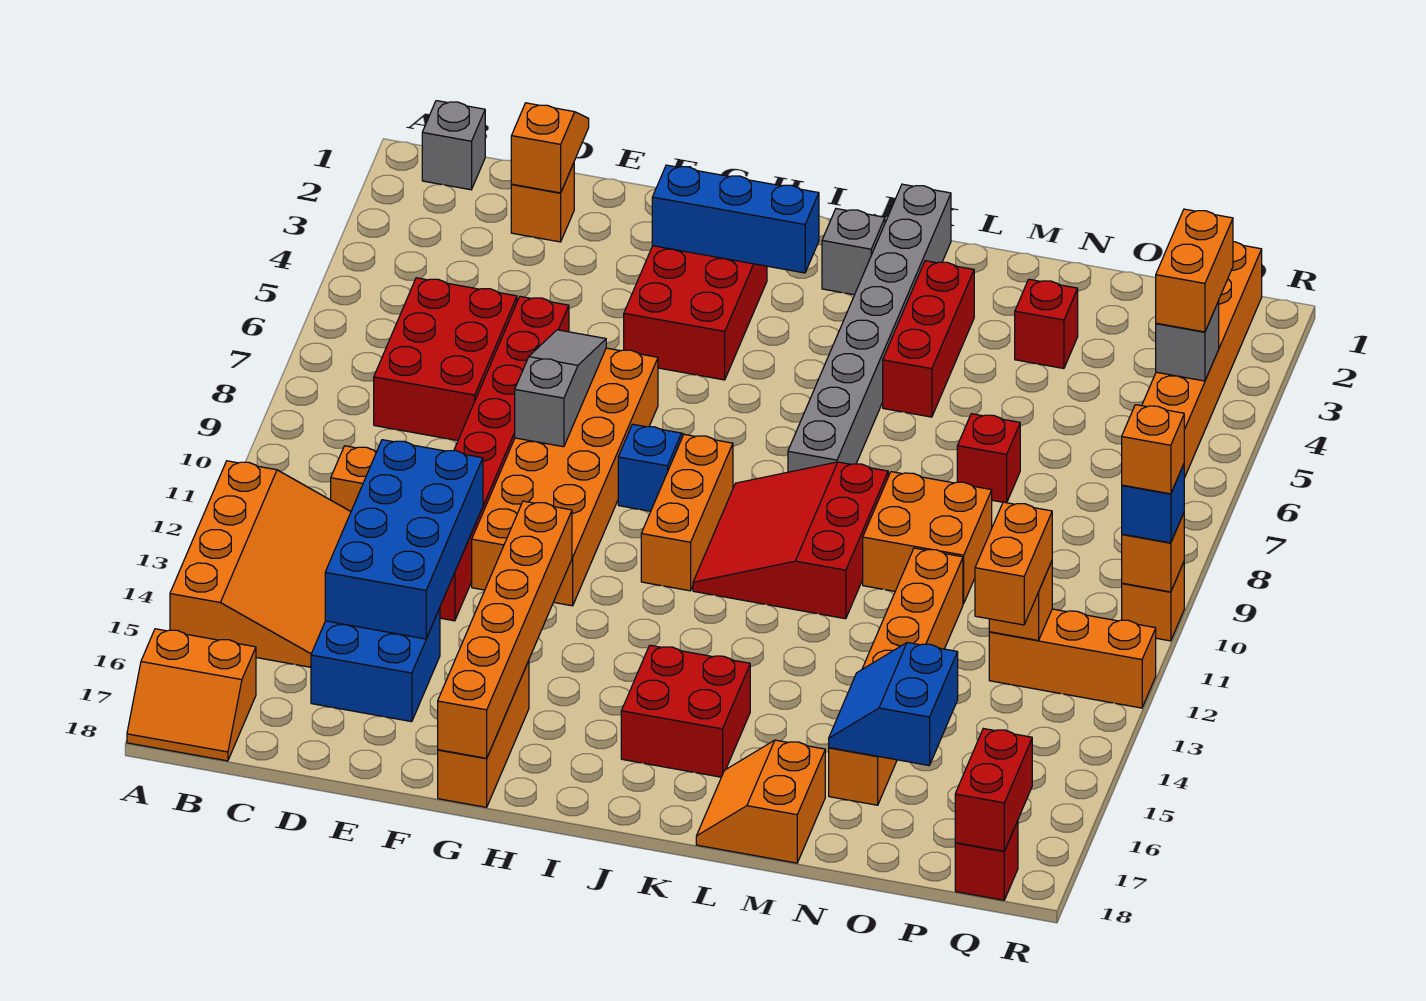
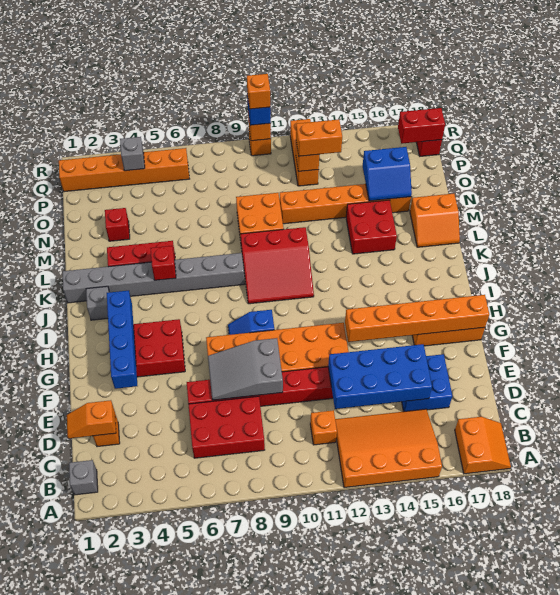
grey 1x3 slope [515,330,606,447] -> grey 2x3 slope [208,338,283,400]
blue 1x3 brick [652,165,819,273] -> blue 1x4 brick [107,291,137,389]
orange 1x3 brick [641,434,733,591] -> none
red 2x2 brick [621,645,750,777] -> red 2x2 brick moved to [346,200,397,254]
red 1x1 brick [957,414,1020,503] -> red 1x1 brick moved to [151,246,176,280]
orange 1x2 brick [1156,209,1233,332] -> none

